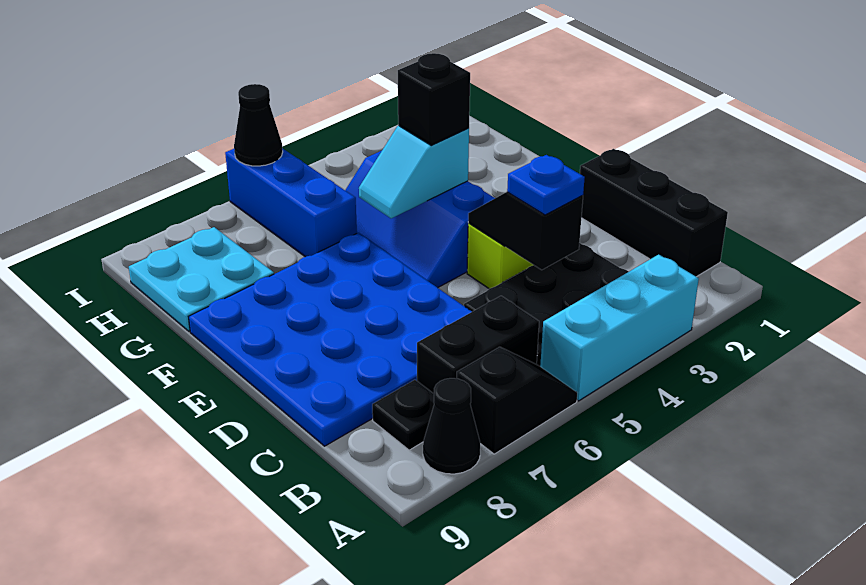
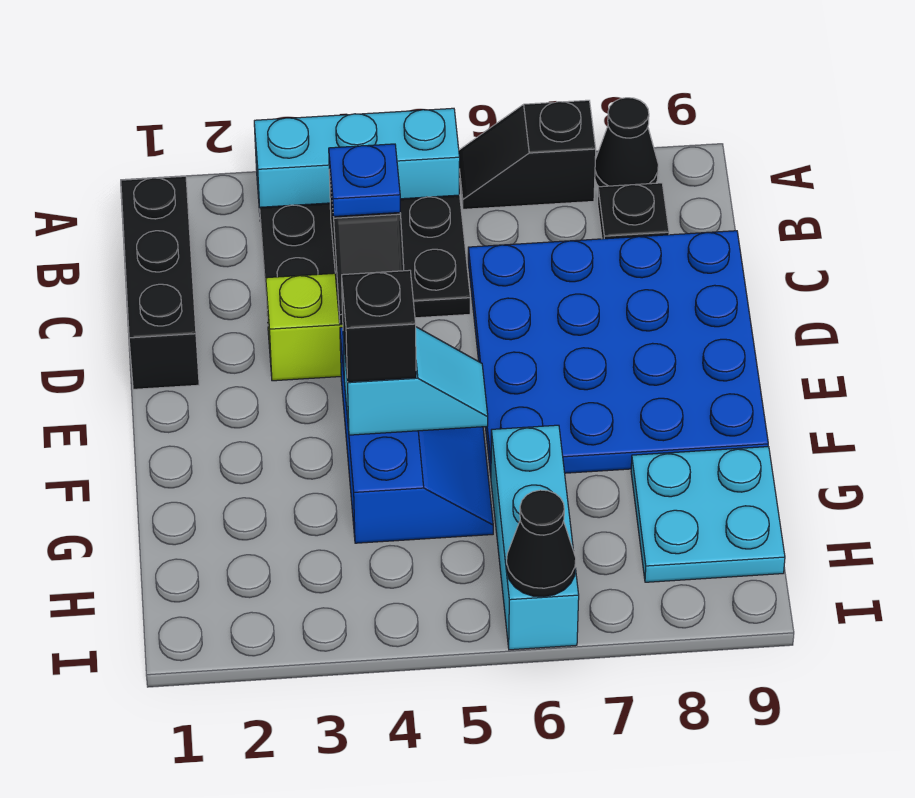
black 1x2 brick [417,296,539,394] -> none
blue 1x3 brick [225,148,357,257] -> cyan 1x3 brick [491,425,579,650]

